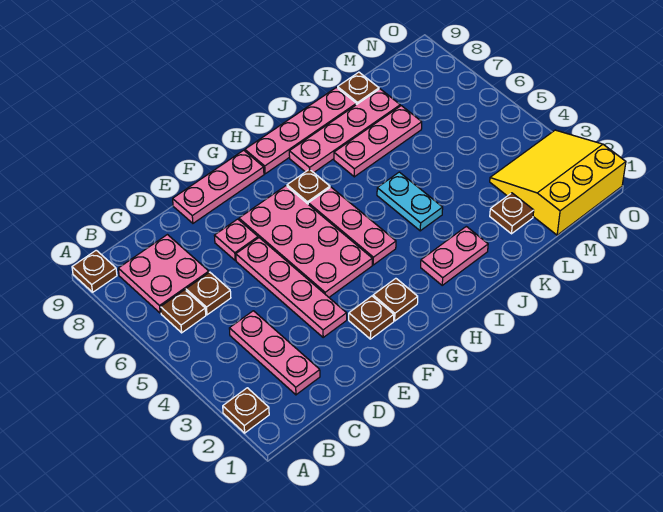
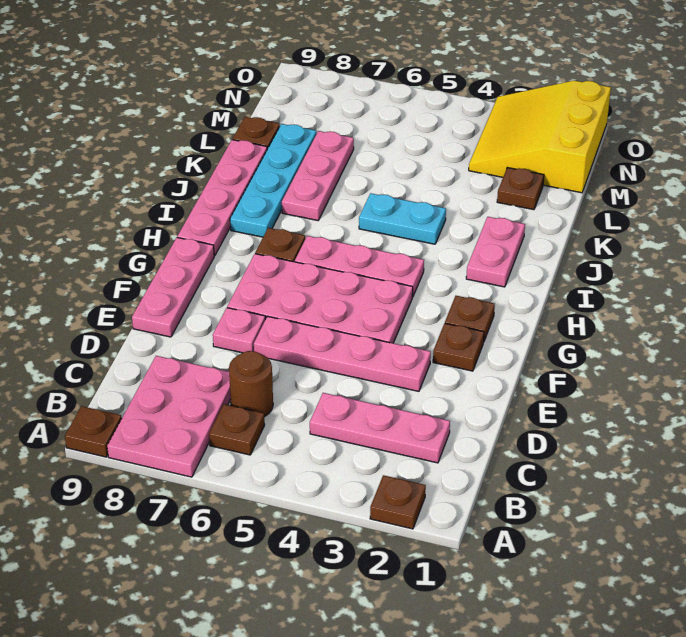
pink 2x2 plate [118,235,209,313] -> pink 2x3 plate [107,356,231,477]
brown 1x1 plate [186,272,231,315] -> brown 1x1 round brick [229,351,273,417]
pink 1x4 plate [289,89,400,172] -> cyan 1x4 plate [230,124,317,237]

